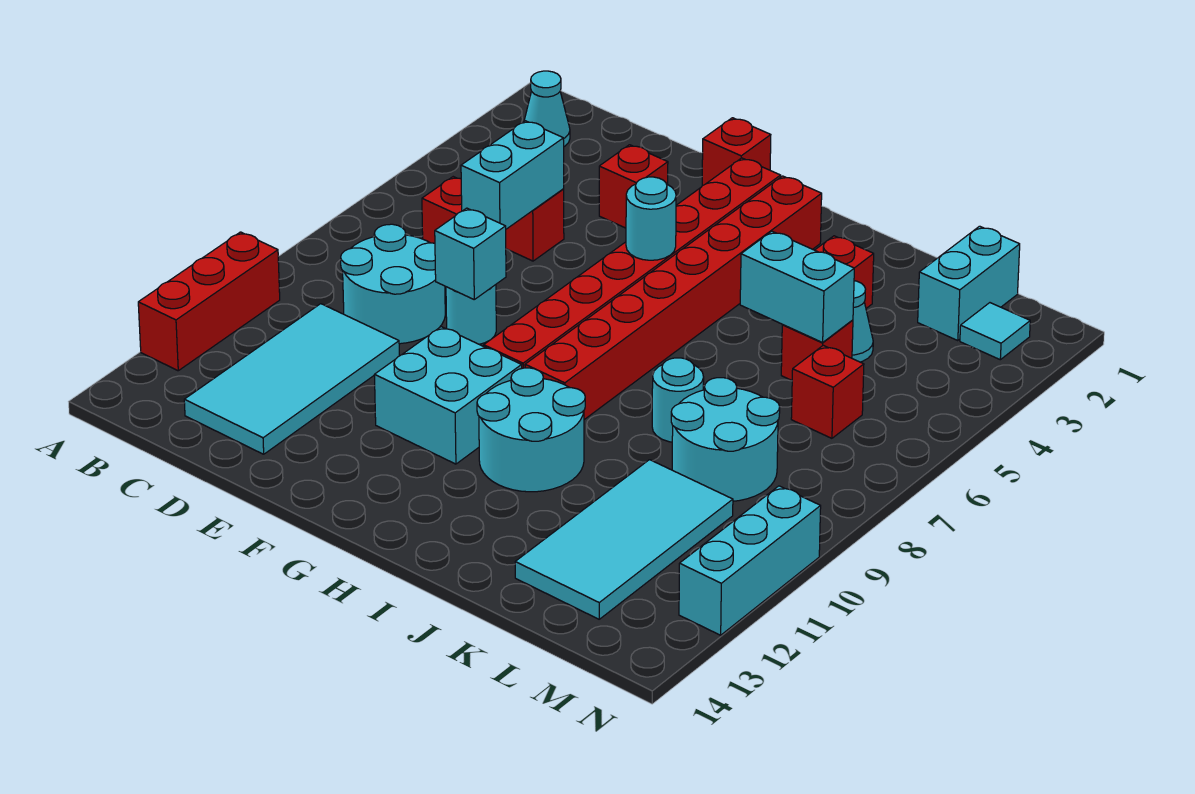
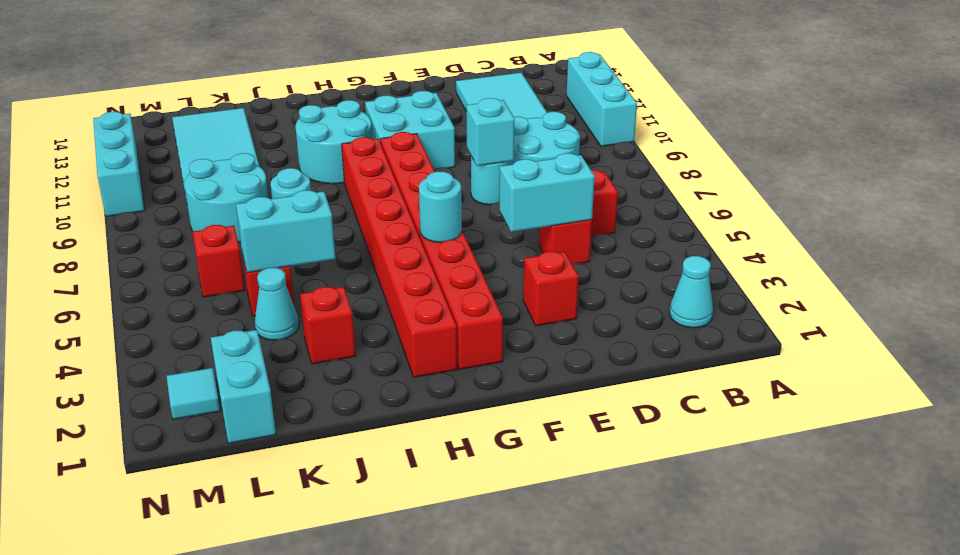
red 1x3 brick [138,232,280,371] -> cyan 1x3 brick [566,52,637,146]
cyan 1x2 brick [461,121,564,229] -> cyan 1x2 brick turned to [500,153,595,232]
red 1x1 brick [702,118,771,186] -> none

